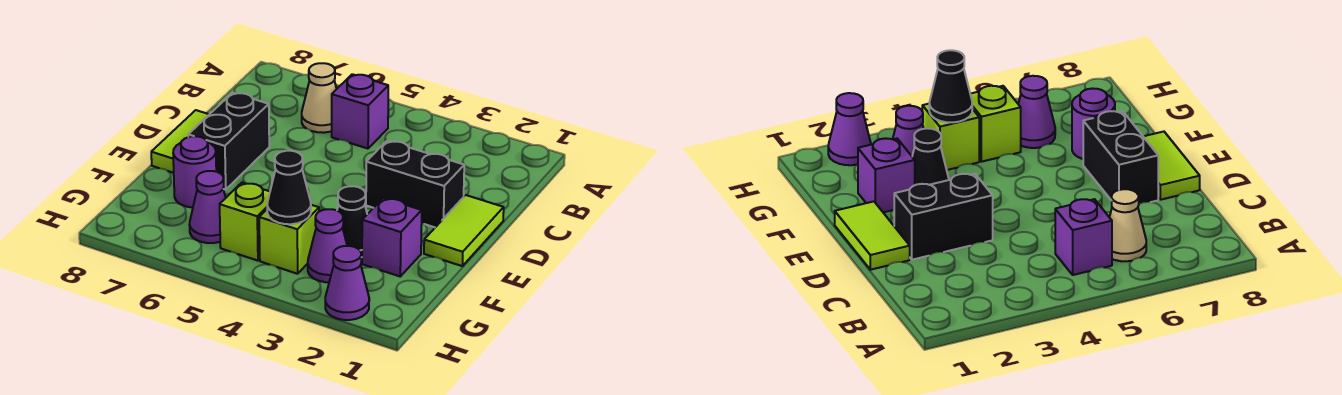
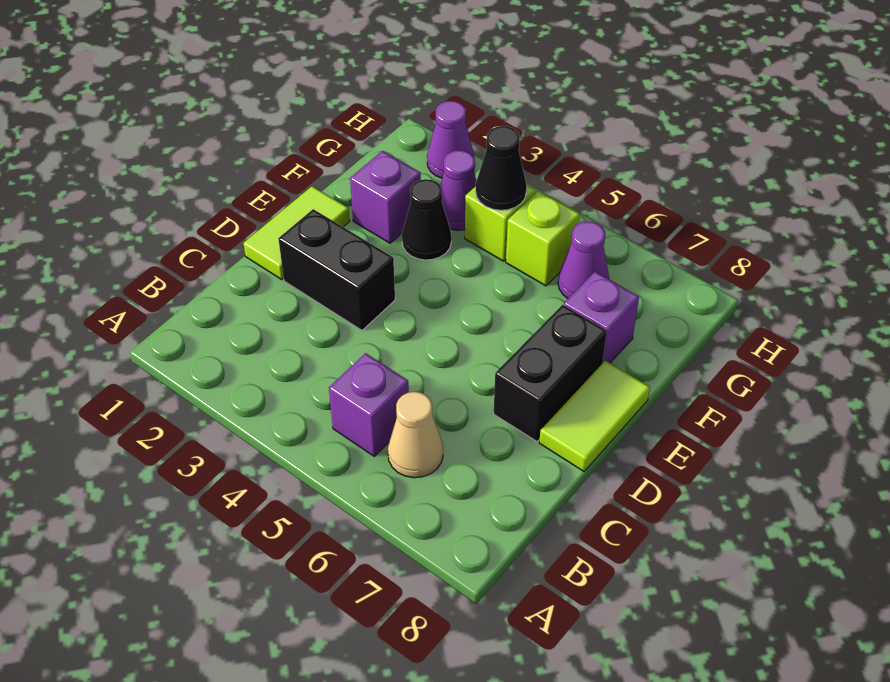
purple 1x1 round brick [173,136,216,207] -> purple 1x1 brick [564,272,639,363]

